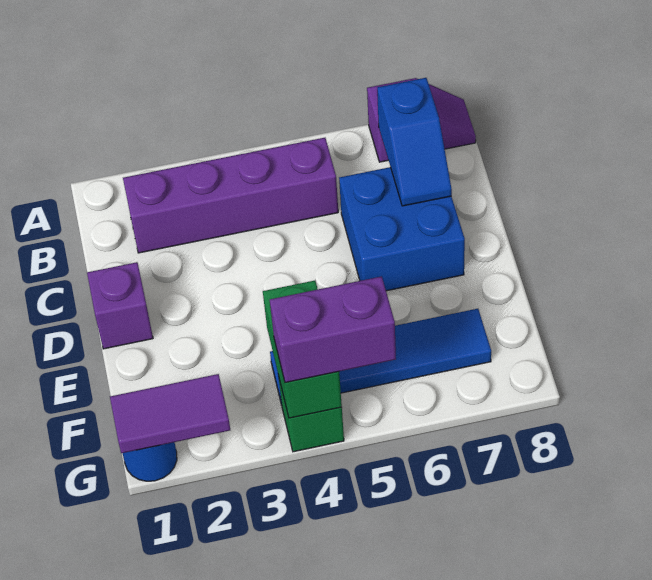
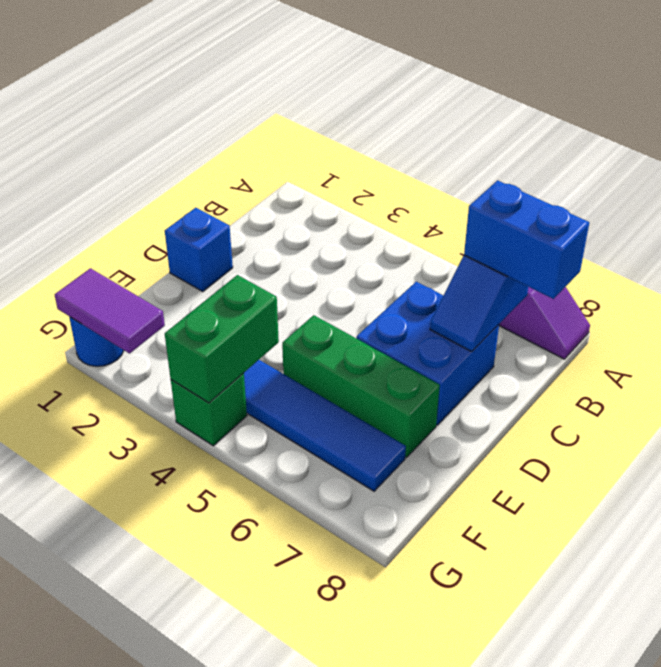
purple 1x4 brick [123,138,338,253] -> none
none -> blue 1x2 brick [464,180,589,299]
purple 1x1 brick [87,262,153,349] -> blue 1x1 brick [165,208,233,291]
none -> green 1x3 brick [282,315,440,458]
purple 1x2 brick [270,276,396,383] -> none

